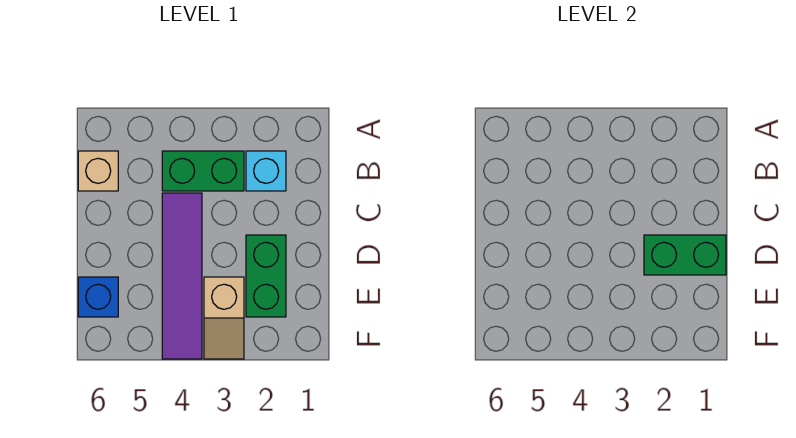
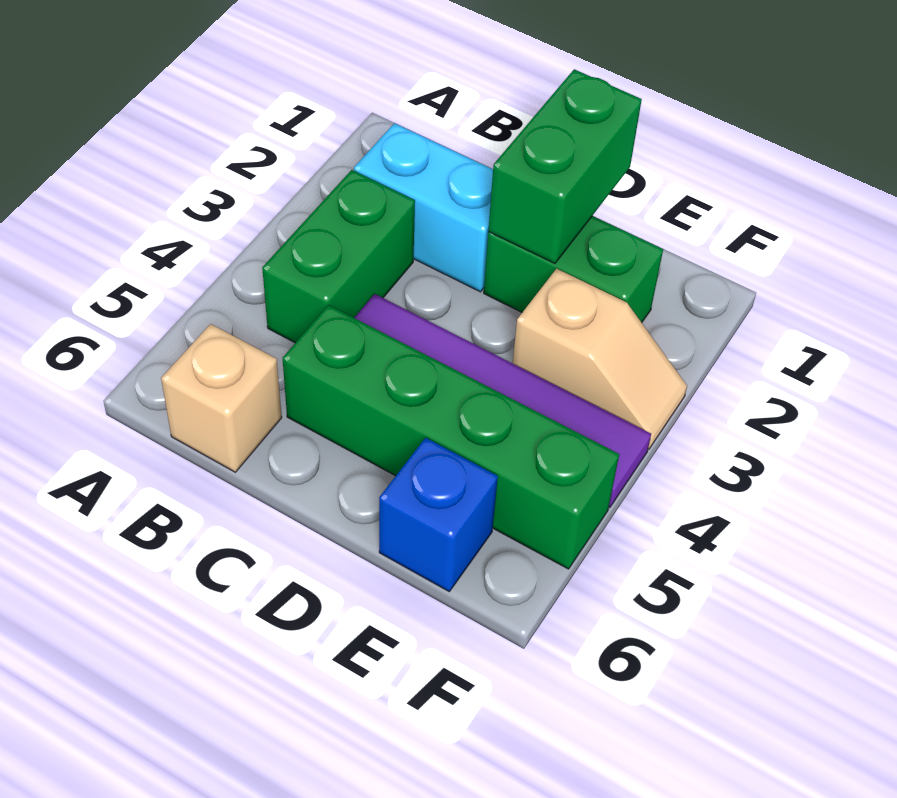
cyan 1x1 brick [246,151,286,191] -> cyan 1x2 brick [354,123,493,292]
none -> green 1x4 brick [283,305,619,569]

